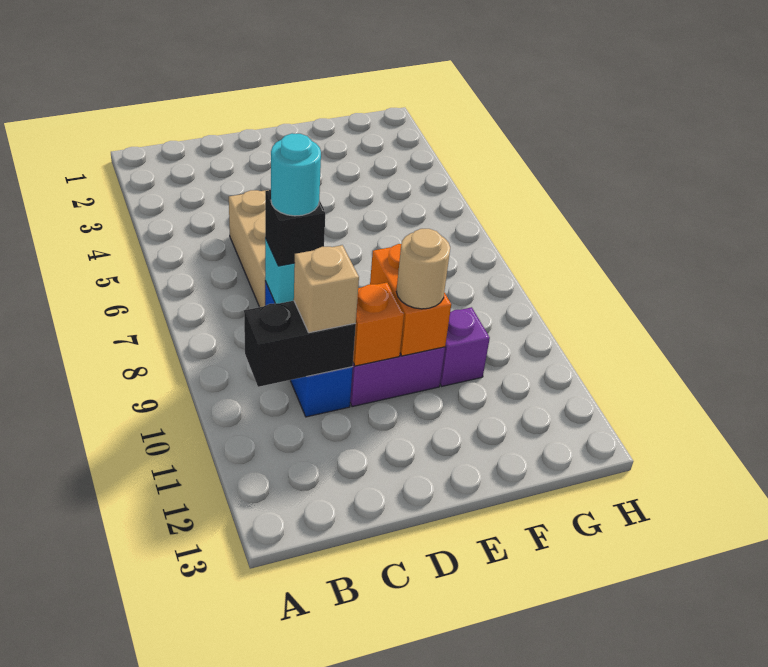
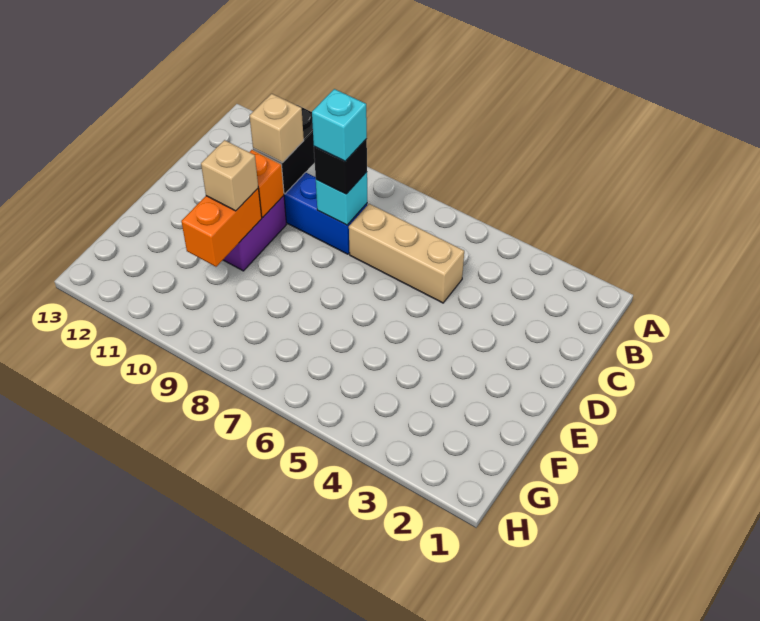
cyan 1x1 round brick [271,133,321,216] -> cyan 1x1 brick [312,89,367,161]
orange 1x2 brick [370,244,451,356] -> orange 1x2 brick turned to [181,189,262,267]
tan 1x1 round brick [396,229,450,309] -> tan 1x1 brick [201,140,258,211]
purple 1x1 brick [440,307,490,386] -> none

